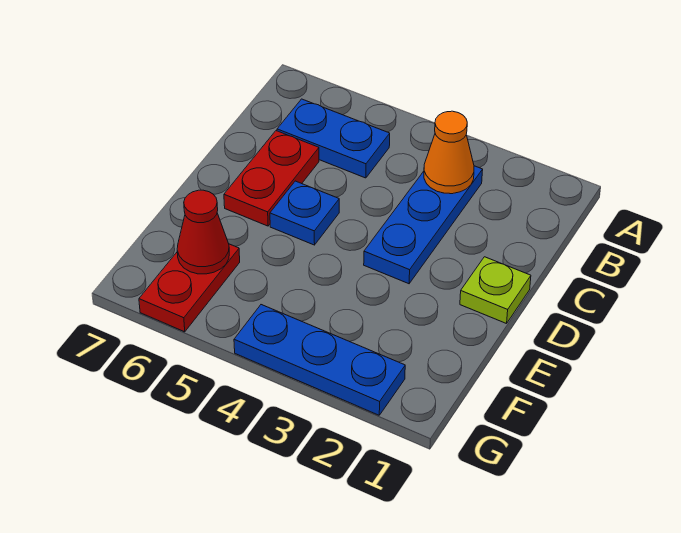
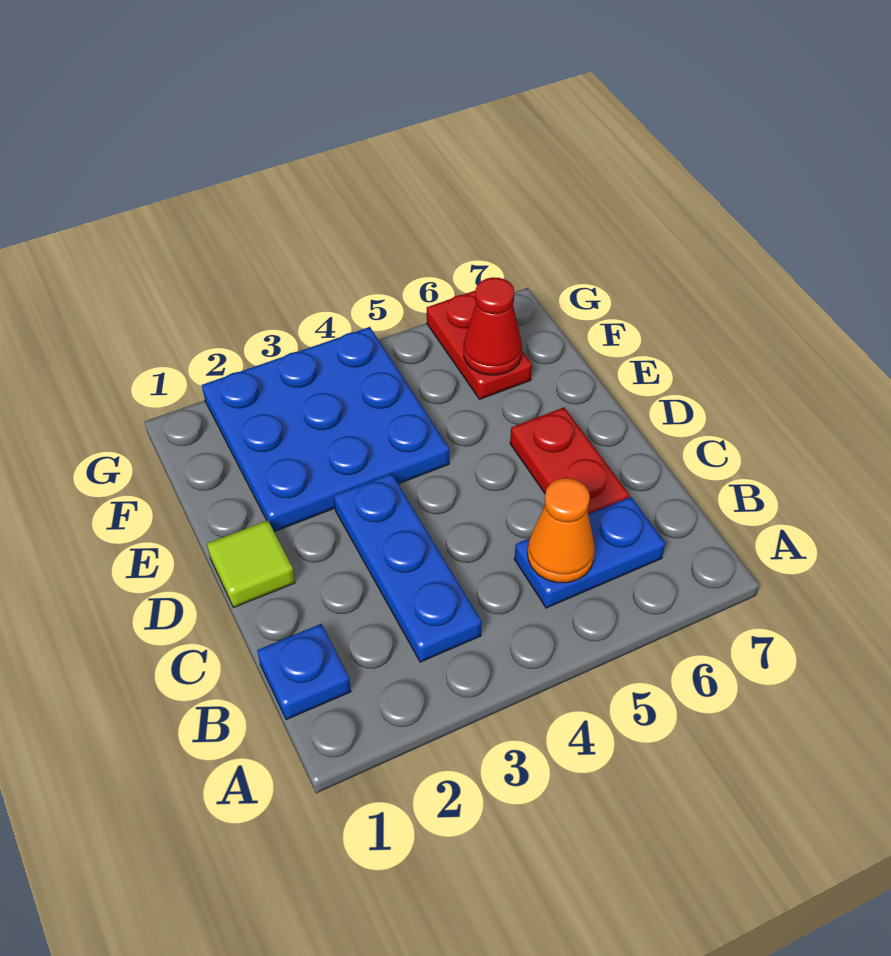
orange 1x1 cone [424,111,474,194] -> orange 1x1 cone moved to [528,478,595,583]
lime 1x1 plate [460,257,531,324] -> lime 1x1 tile [207,520,295,608]
blue 1x1 plate [270,181,339,245] -> blue 1x1 plate moved to [257,624,351,720]
blue 1x3 plate [234,305,405,415] -> blue 3x3 plate [202,327,449,532]

